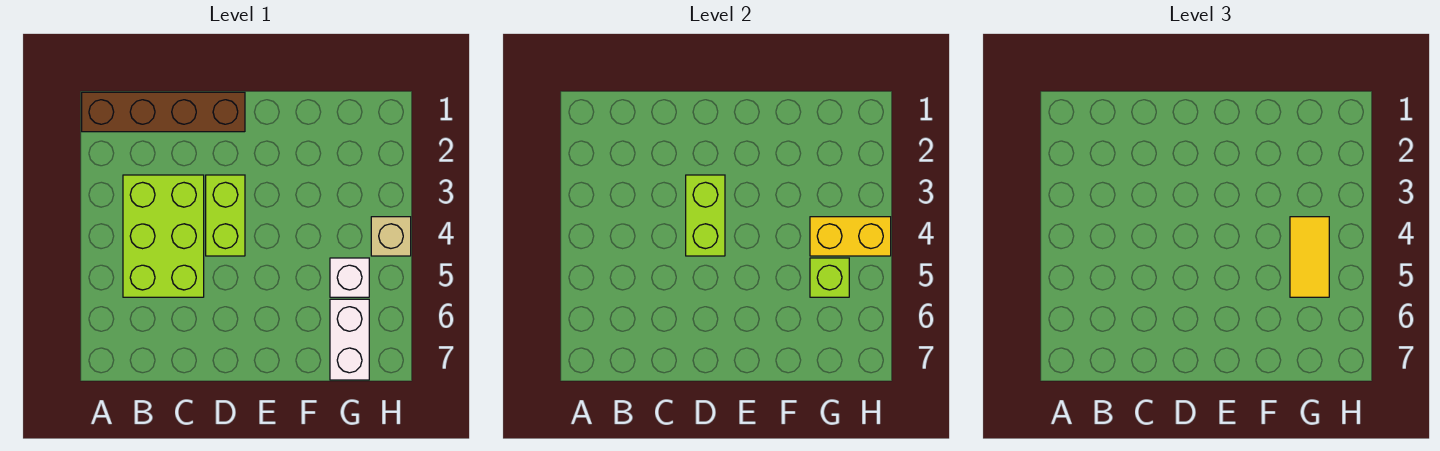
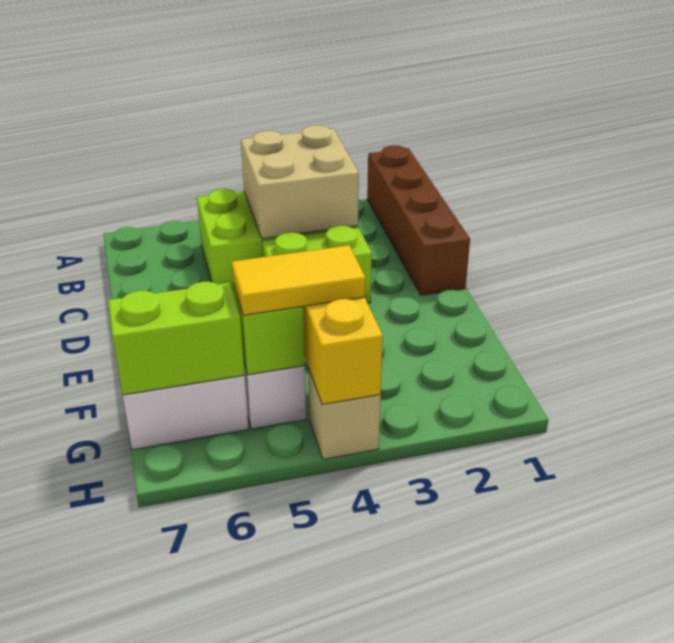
none -> tan 2x2 brick [241,125,359,239]
lime 1x2 brick [686,175,725,256] -> lime 1x2 brick moved to [108,282,245,395]

